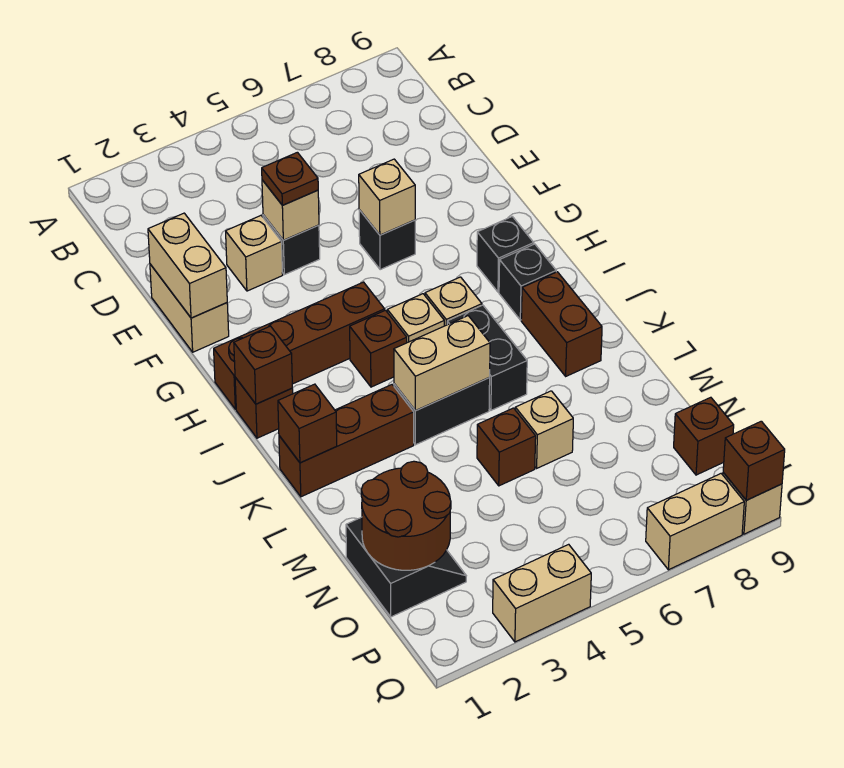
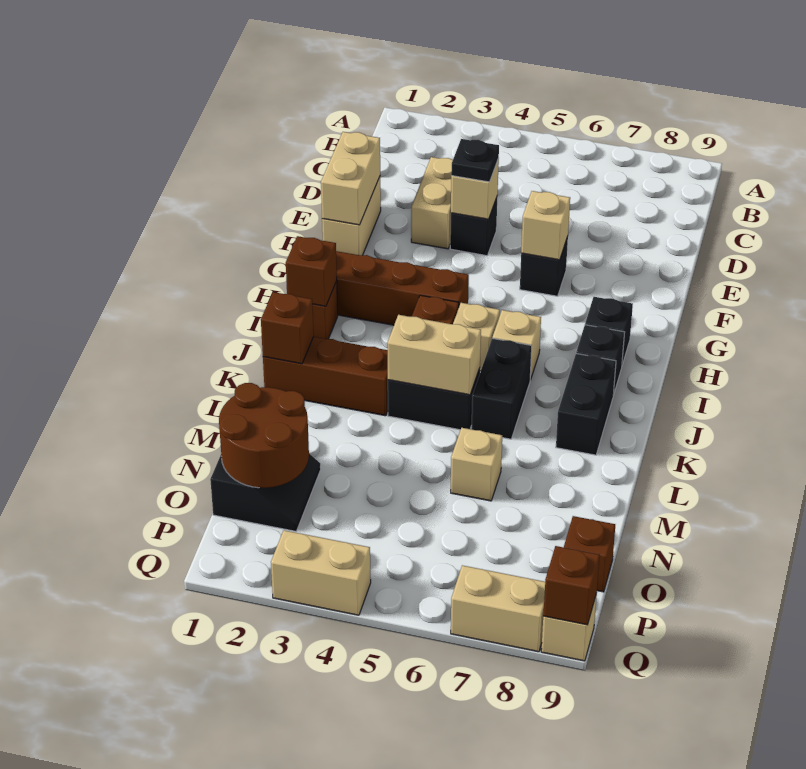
tan 1x1 brick [226,216,283,291] -> tan 1x2 brick [411,157,453,249]
brown 1x1 plate [262,152,318,205] -> black 1x1 plate [451,139,499,182]
brown 1x2 brick [521,272,602,376] -> black 1x2 brick [556,354,616,455]
brown 1x1 brick [477,408,536,486] -> none

